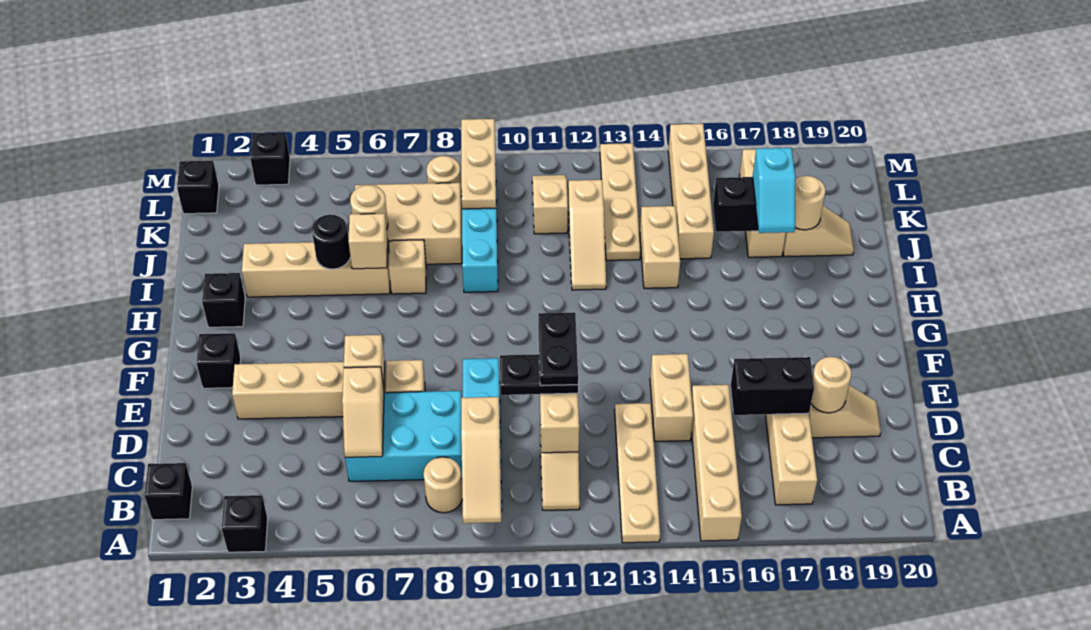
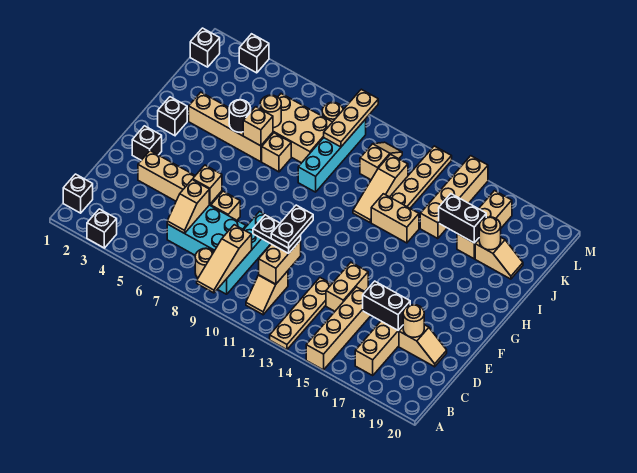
tan 1x2 brick [640,206,680,288] -> tan 1x2 brick turned to [371,194,419,243]
cyan 1x2 slope [753,148,795,233] -> none

